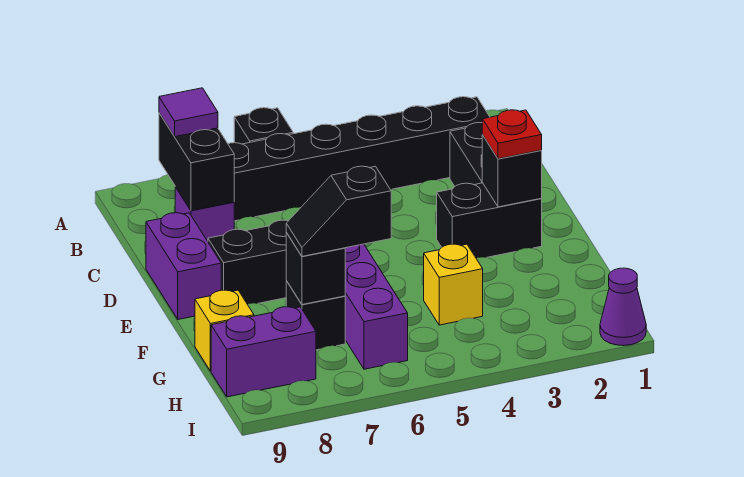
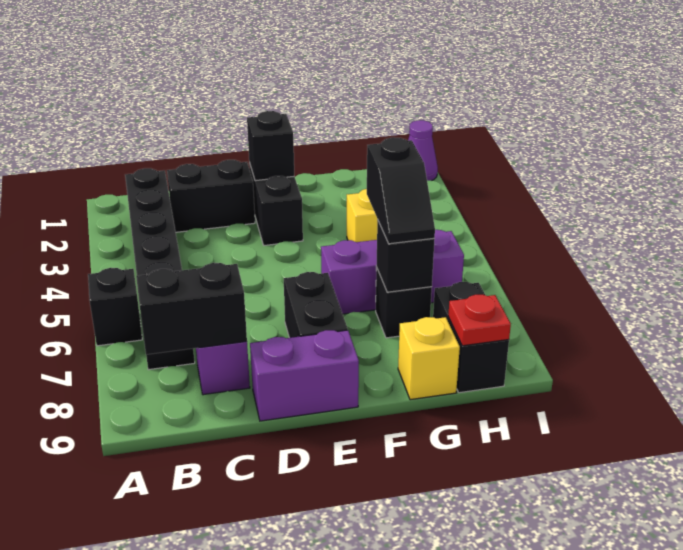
purple 1x1 tile [159,88,218,137] -> none
red 1x1 plate [482,110,542,159] -> red 1x1 plate moved to [448,295,511,346]
purple 1x2 brick [211,307,316,397] -> black 1x2 brick [433,282,509,393]

